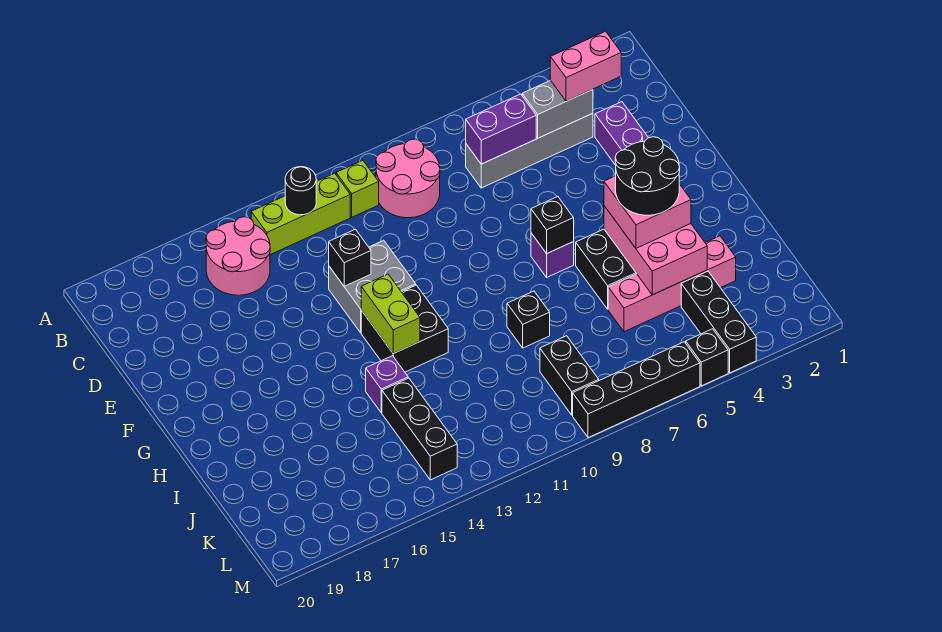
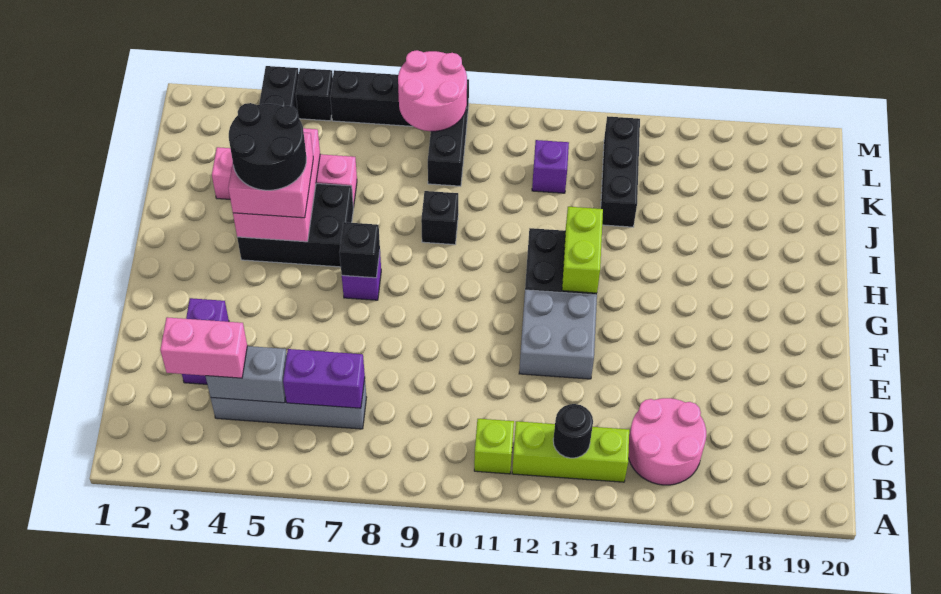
pink 2x2 round brick [376,139,440,218] -> pink 2x2 round brick moved to [398,50,467,131]
black 1x1 brick [329,229,371,286] -> none
purple 1x1 brick [366,356,408,413] -> purple 1x1 brick moved to [532,140,569,193]

